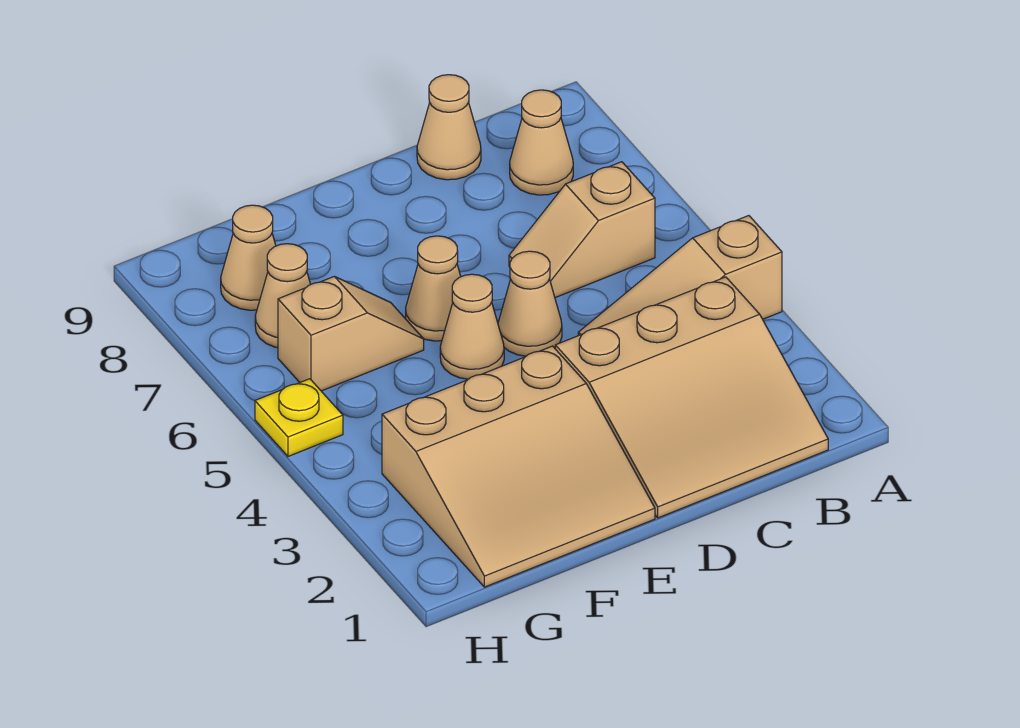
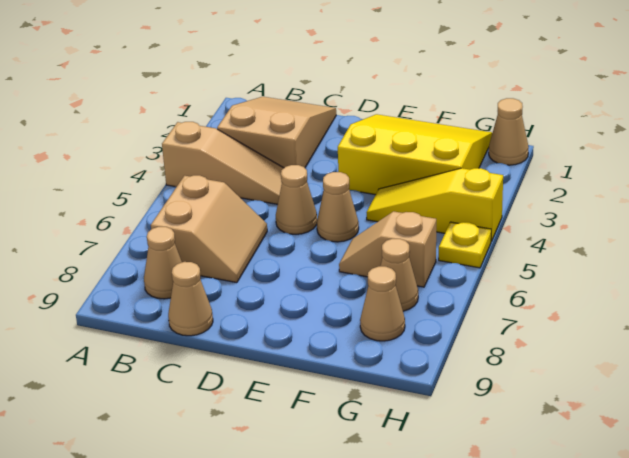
tan 3x3 slope [555,277,828,518] -> tan 2x3 slope [217,97,336,168]
tan 1x2 slope [509,162,655,298] -> tan 2x2 slope [151,175,267,283]
tan 3x3 slope [382,346,655,587] -> yellow 3x3 slope [338,114,492,195]
tan 1x1 cone [406,236,461,341] -> tan 1x1 cone moved to [489,98,529,165]
none -> yellow 1x3 slope [366,168,503,241]

